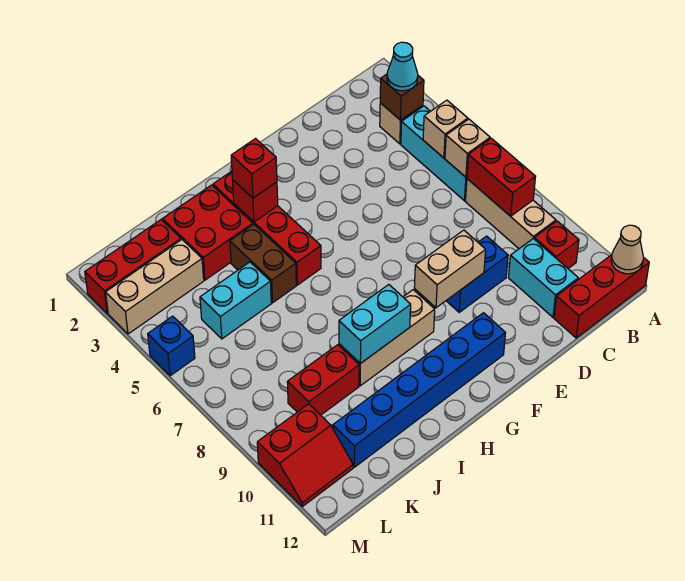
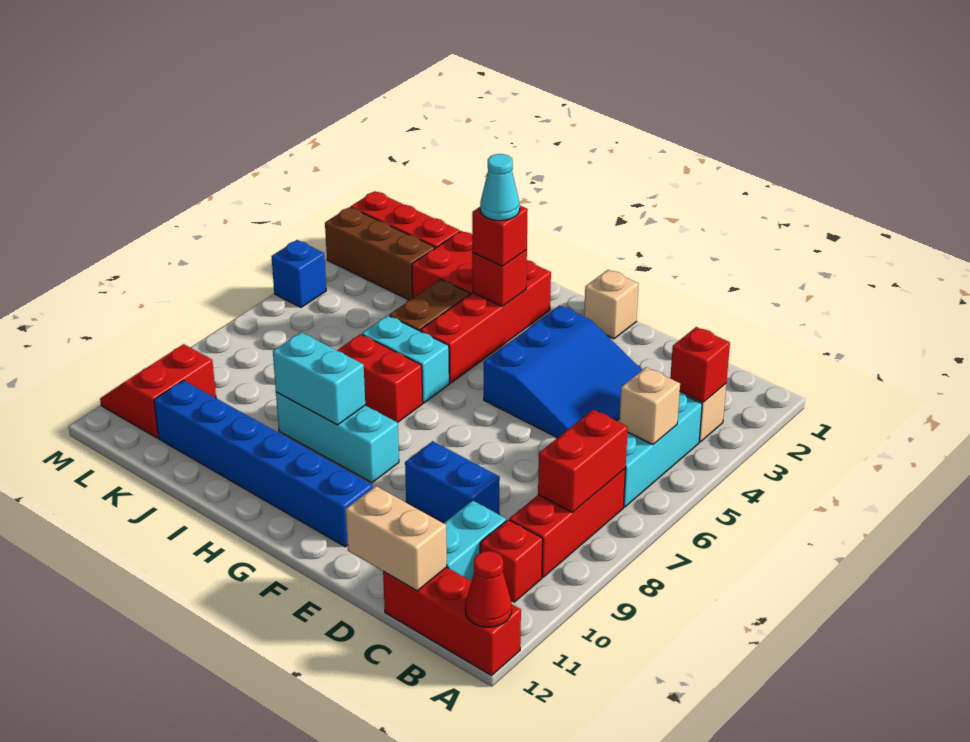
tan 1x1 cone [611,225,643,274] -> red 1x1 cone [465,551,512,627]
brown 1x1 brick [380,74,424,120] -> red 1x1 brick [670,327,730,402]
cyan 1x1 cone [387,42,418,91] -> cyan 1x1 cone moved to [480,154,520,221]
tan 1x1 brick [445,119,490,177] -> tan 1x1 brick moved to [584,270,639,339]
tan 1x3 brick [466,179,556,249] -> red 1x3 brick [509,469,626,577]
none -> blue 3x3 slope [484,305,642,438]
tan 1x2 brick [414,230,486,308] -> tan 1x2 brick moved to [346,486,447,591]
tan 1x3 brick [339,290,435,386] -> cyan 1x3 brick [276,392,399,483]
cyan 1x2 brick [200,262,271,339] -> cyan 1x2 brick moved to [362,316,449,403]
red 1x2 brick [287,345,359,415] -> red 1x2 brick moved to [337,334,423,422]
tan 1x3 brick [106,240,204,334] -> brown 1x3 brick [325,207,435,300]
red 2x2 slope [257,404,353,507] -> red 2x2 slope turned to [100,344,216,438]

